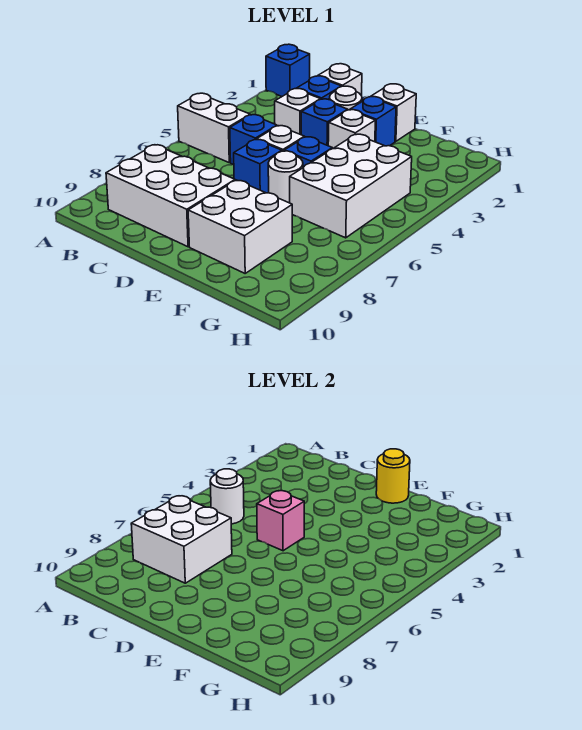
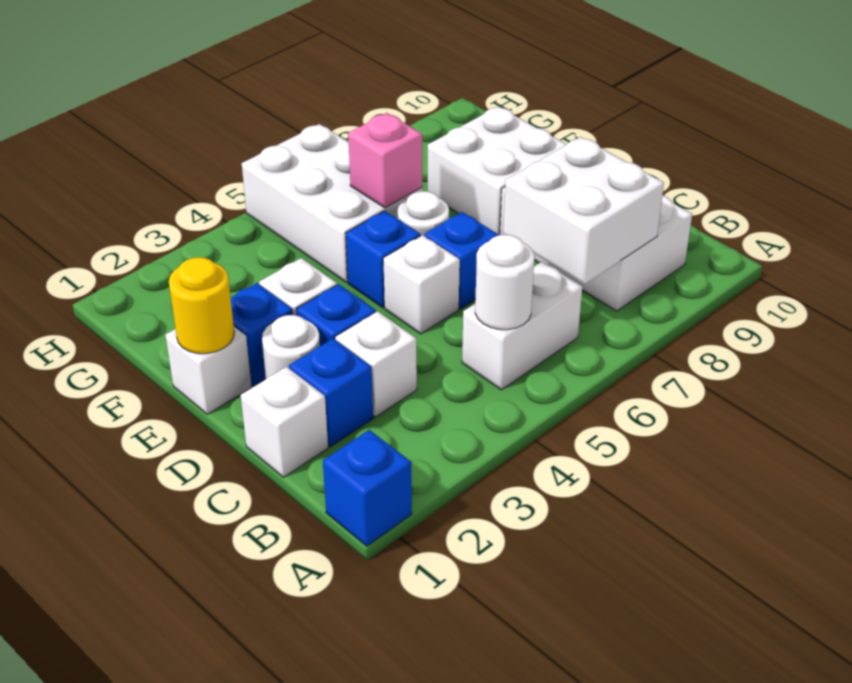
white 1x2 brick [178,93,250,163] -> white 1x2 brick turned to [462,262,582,390]
blue 1x1 brick [230,115,277,165] -> none
pink 1x1 brick [257,491,304,551] -> pink 1x1 brick moved to [348,113,422,208]
white 2x3 brick [290,134,412,238] -> white 2x3 brick turned to [242,124,422,282]

